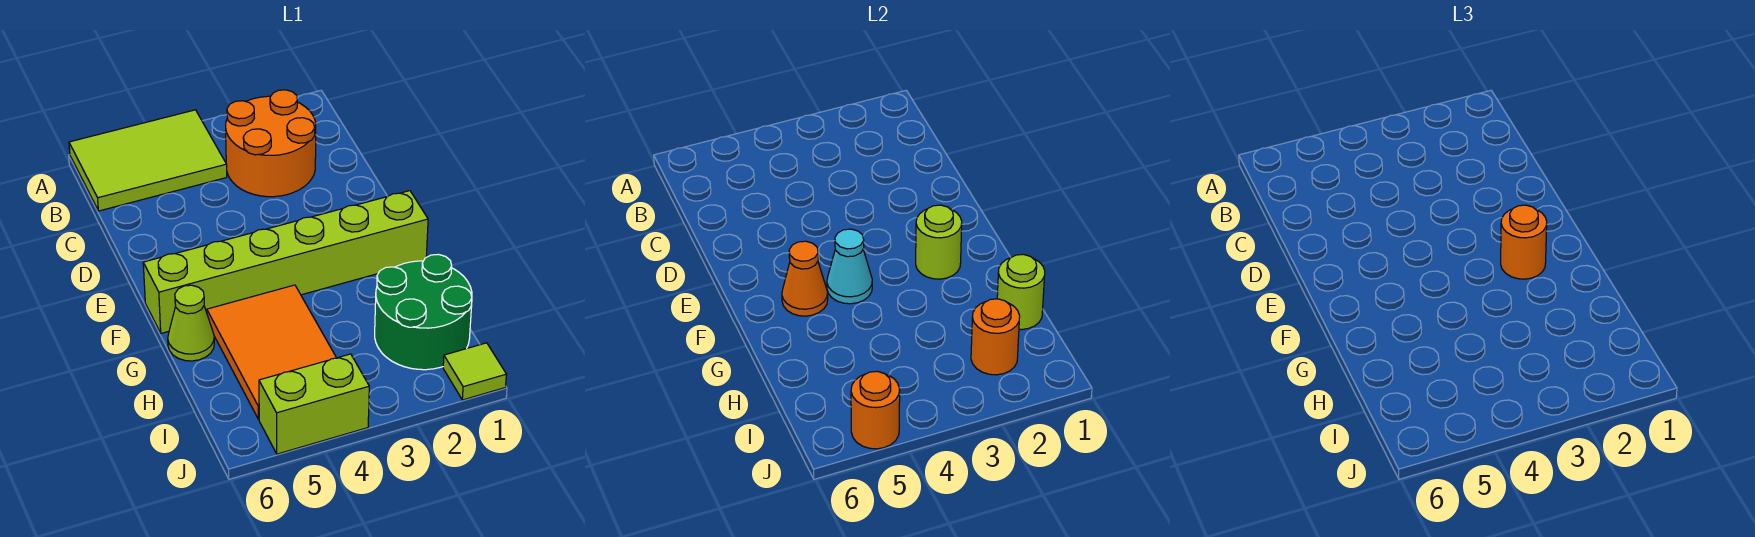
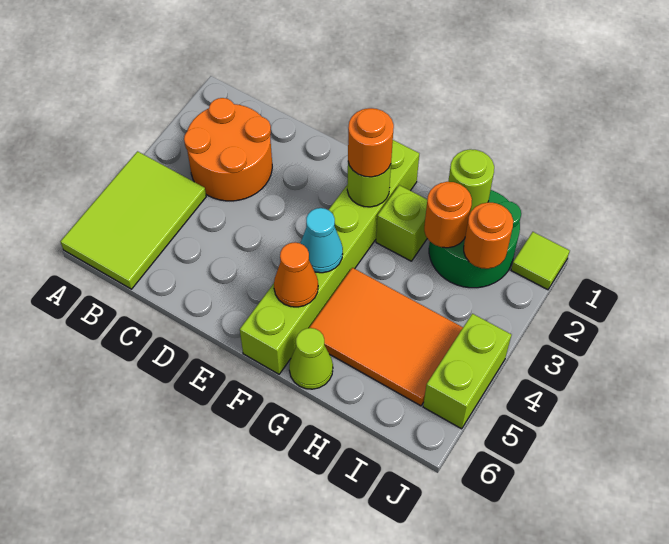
none -> lime 1x1 brick [376,185,427,261]
orange 1x1 round brick [851,371,900,449] -> orange 1x1 round brick moved to [424,182,472,248]

